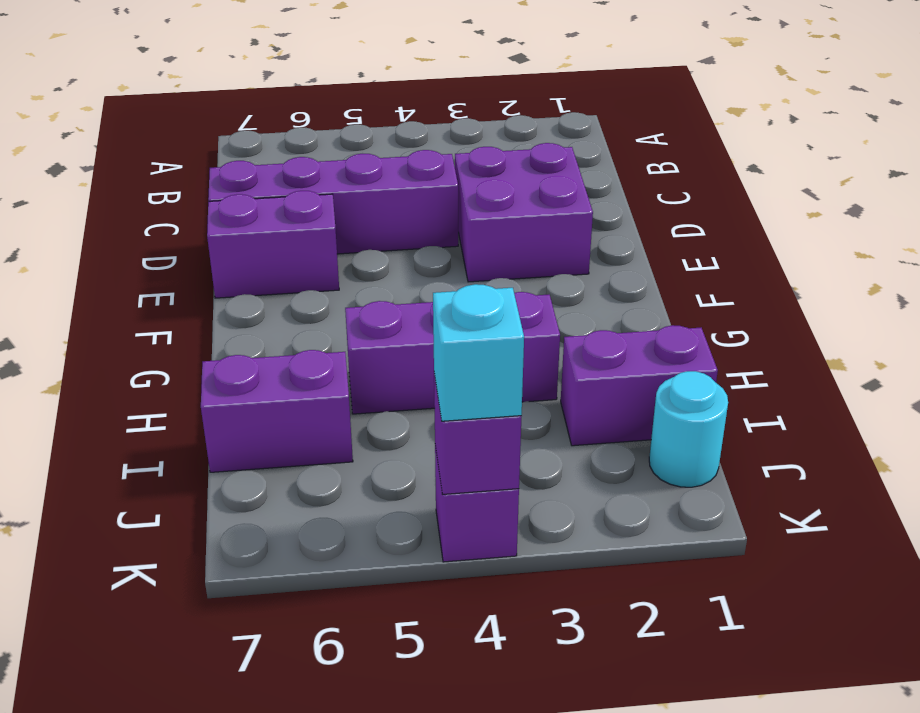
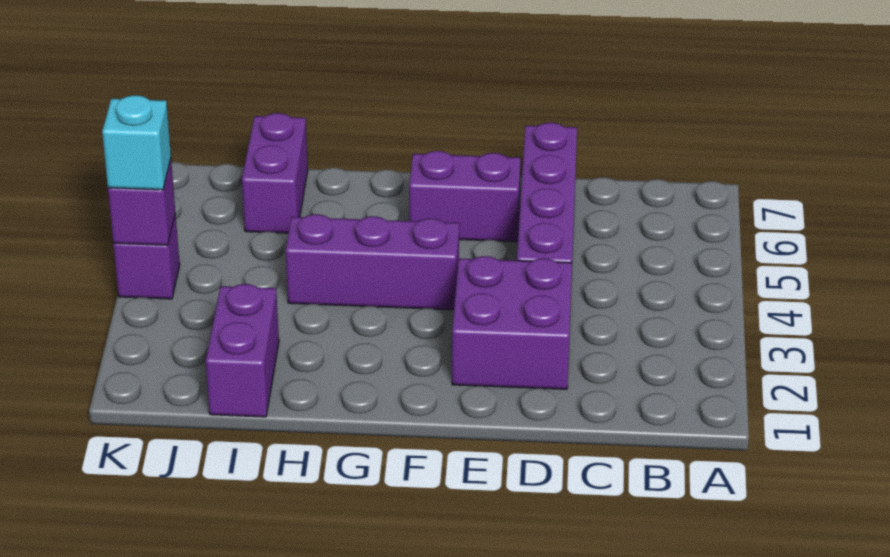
purple 1x2 brick [207,191,339,298] -> purple 1x2 brick turned to [409,151,521,242]
purple 1x3 brick [345,292,560,414] -> purple 1x3 brick turned to [286,214,459,310]
cyan 1x1 round brick [649,371,728,487] -> none

